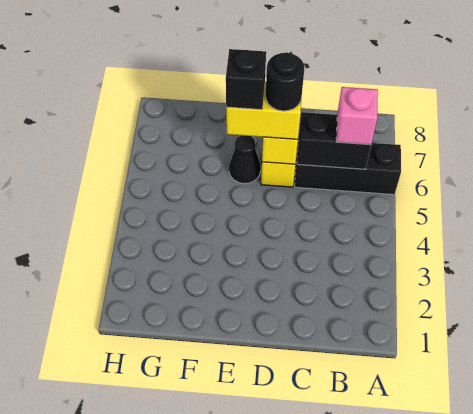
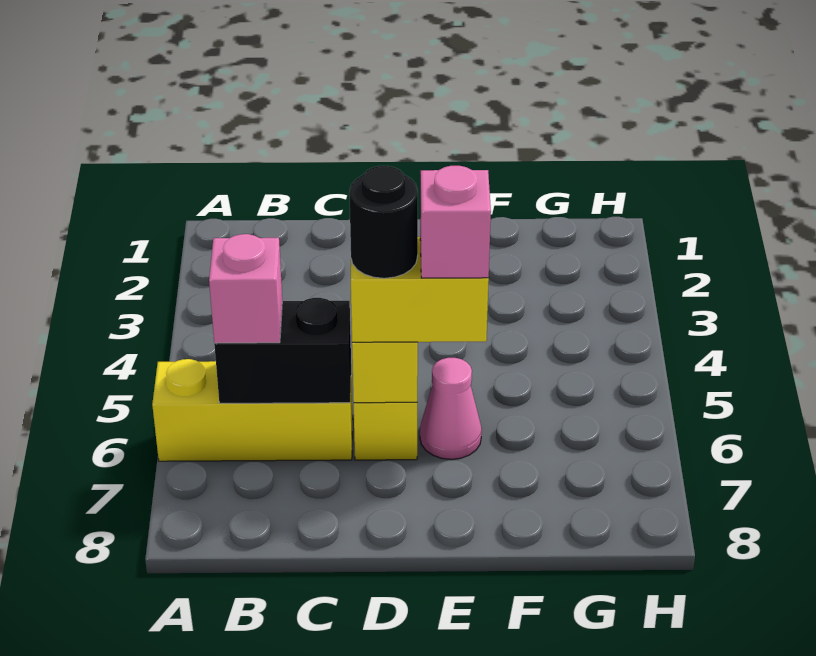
black 1x3 brick [295,143,401,195] -> yellow 1x3 brick [152,359,353,461]
black 1x1 cone [229,135,261,184] -> pink 1x1 cone [420,358,482,459]
black 1x1 brick [226,49,266,110] -> pink 1x1 brick [420,166,491,278]

